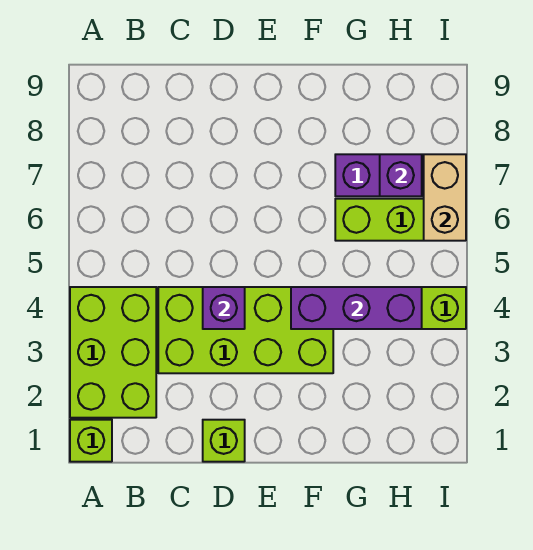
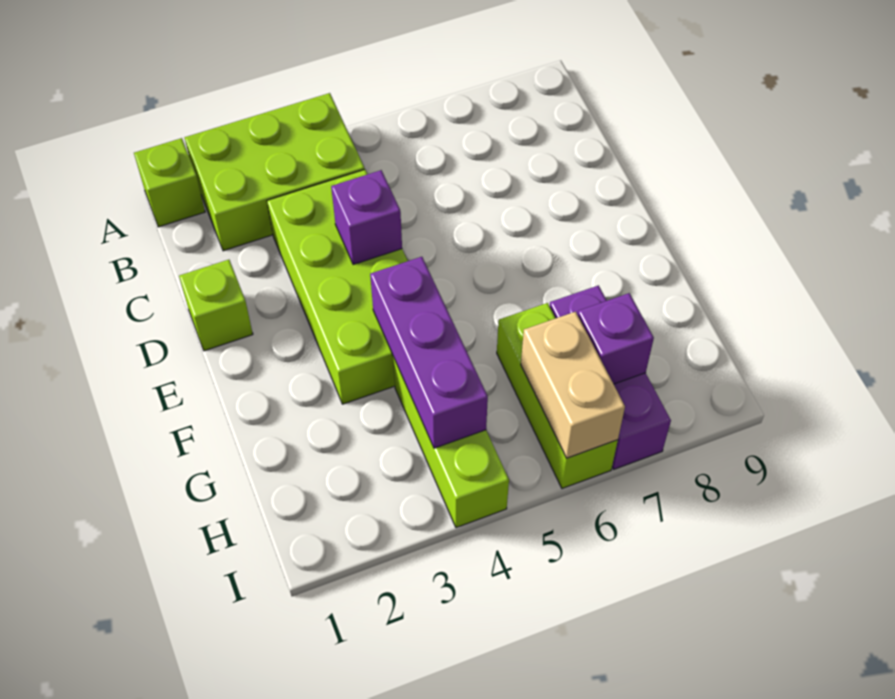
tan 1x2 brick [424,154,466,241] -> tan 1x2 brick turned to [521,312,625,458]

